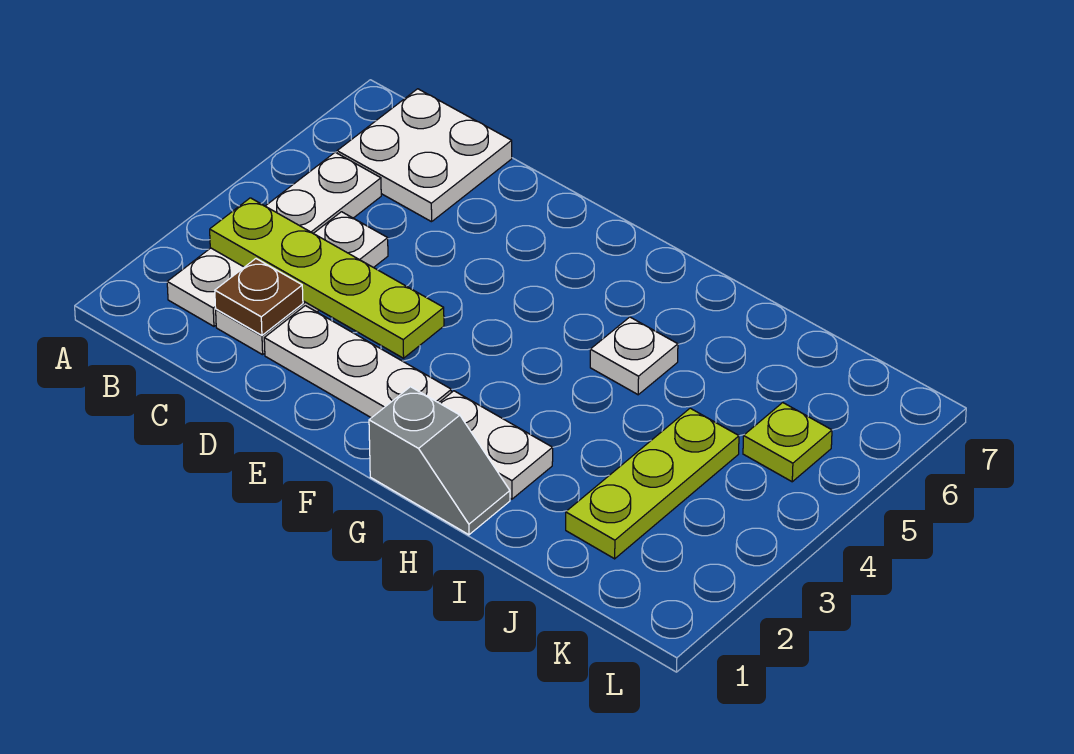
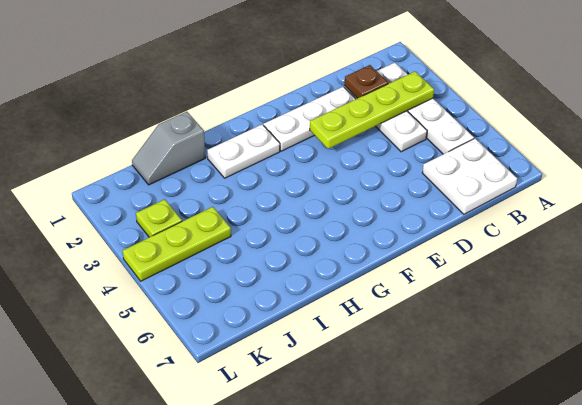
grey 1x2 slope [369,387,510,535] -> grey 1x2 slope moved to [132,112,205,185]
white 1x1 plate [590,317,678,395] -> none
lime 1x3 plate [566,408,739,559] -> lime 1x3 plate turned to [123,207,231,281]
lime 1x1 plate [743,403,832,482] -> lime 1x1 plate moved to [136,199,182,237]

